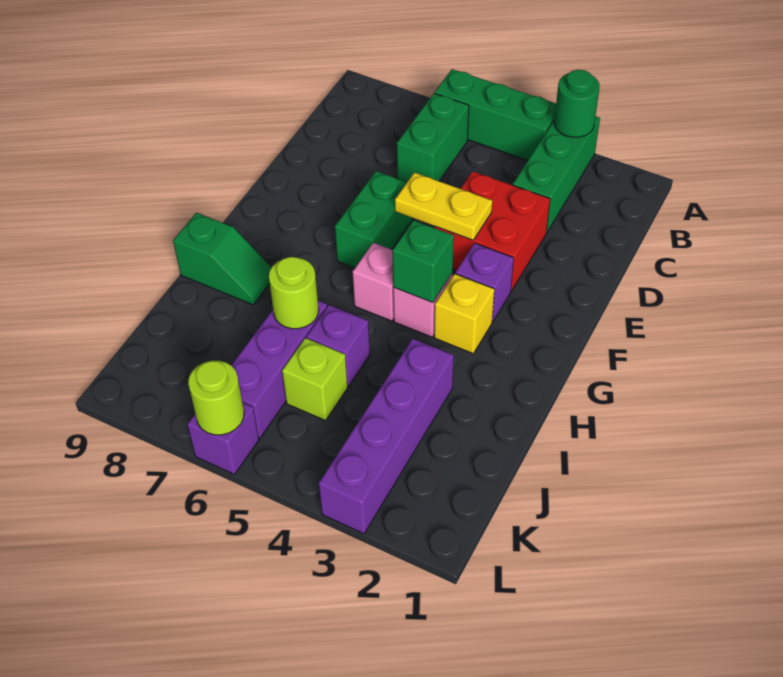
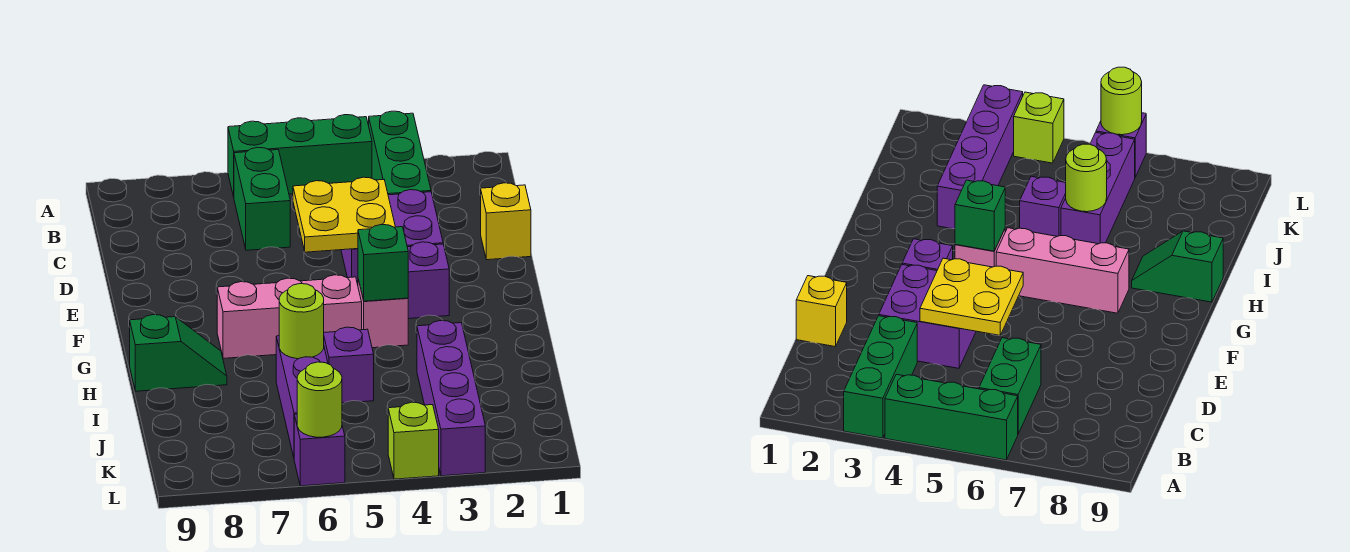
green 1x1 round brick [554,70,600,137] -> none
red 2x2 brick [435,171,550,291] -> purple 2x2 brick [341,190,443,285]
yellow 1x2 plate [395,172,492,240] -> yellow 2x2 plate [293,177,395,252]
green 1x2 brick [335,171,413,268] -> none
yellow 1x1 brick [434,274,494,354] -> yellow 1x1 brick moved to [481,183,531,260]
pink 1x1 brick [353,243,394,321] -> pink 1x3 brick [217,275,362,358]
lime 1x1 brick [282,338,348,421] -> lime 1x1 brick moved to [388,402,439,479]

